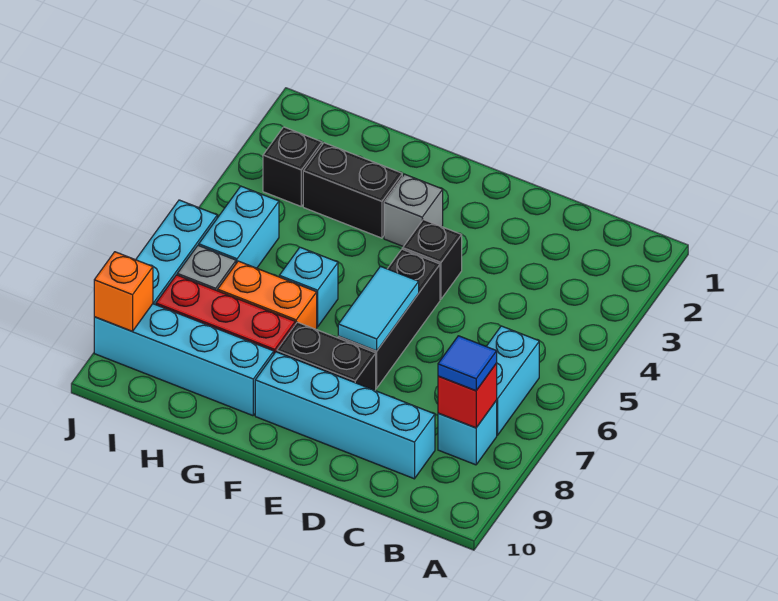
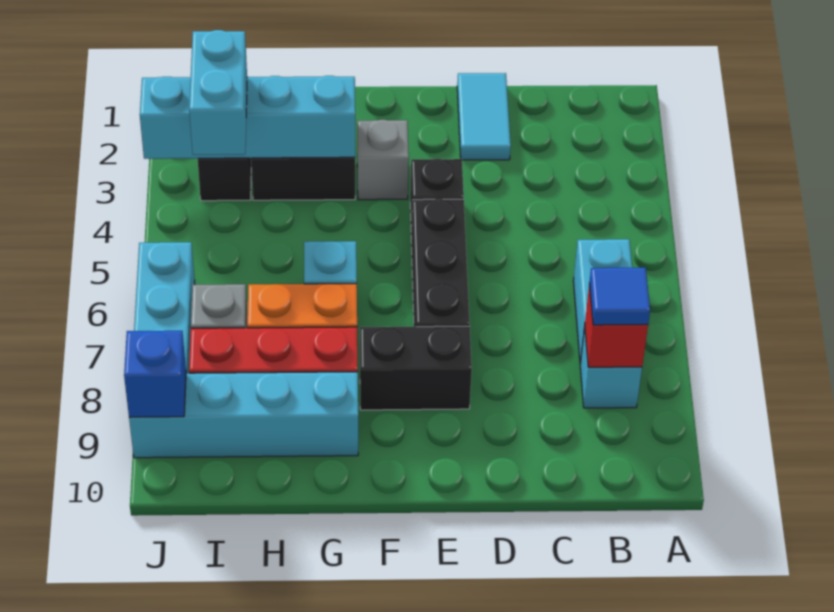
cyan 1x4 brick [255,352,435,479] -> cyan 1x4 brick moved to [140,76,355,159]
cyan 1x2 tile [338,266,419,351] -> cyan 1x2 tile moved to [457,73,511,160]
cyan 1x2 brick [199,186,279,268] -> cyan 1x2 brick moved to [189,30,247,155]
orange 1x1 brick [94,252,153,331] -> blue 1x1 brick [124,331,186,417]

